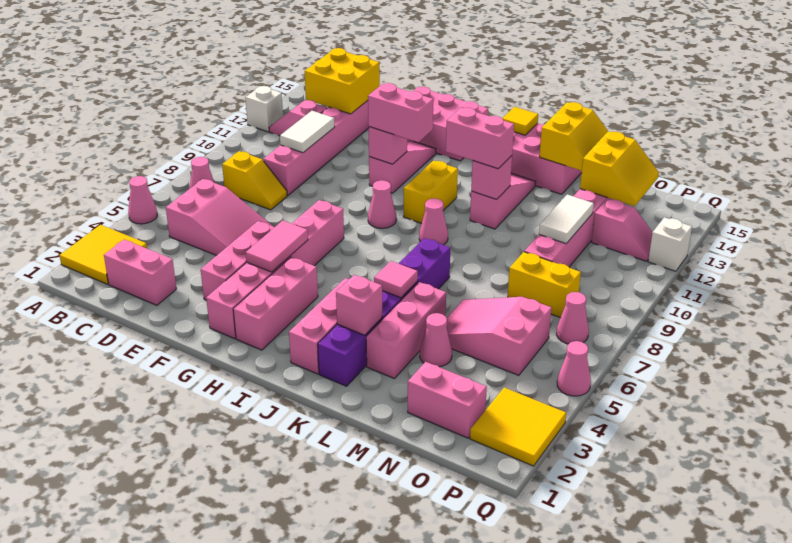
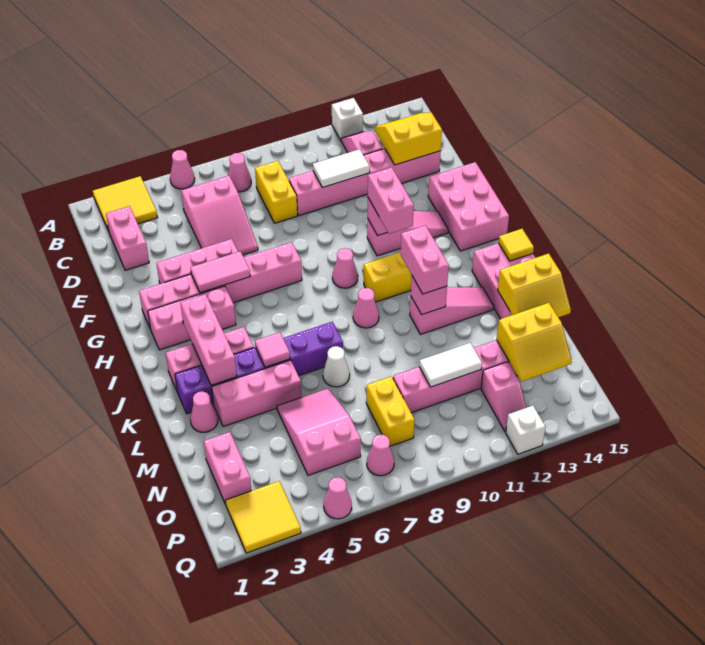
yellow 1x2 slope [222,151,287,210] -> yellow 1x2 brick [255,161,298,223]
yellow 2x2 brick [305,48,380,114] -> yellow 2x2 slope [375,112,442,165]
pink 1x1 brick [336,275,382,335] -> pink 1x3 brick [181,294,237,385]
none -> white 1x1 cone [323,346,350,387]
pink 1x1 cone [420,313,452,367] -> pink 1x1 cone moved to [190,391,218,432]

